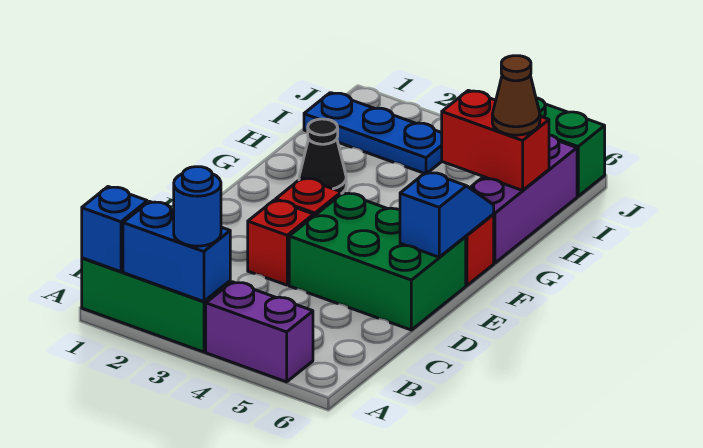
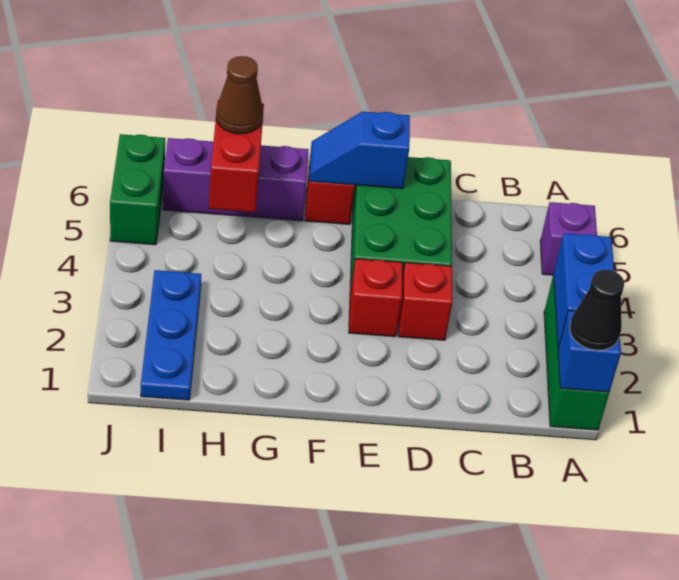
blue 1x1 round brick [174,167,221,246] -> none
purple 1x2 brick [206,282,313,382] -> purple 1x1 brick [540,202,597,275]
black 1x1 cone [299,119,346,194] -> black 1x1 cone moved to [570,270,624,350]

